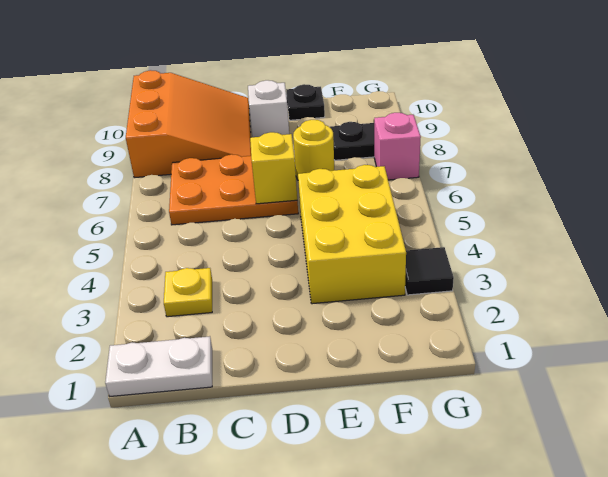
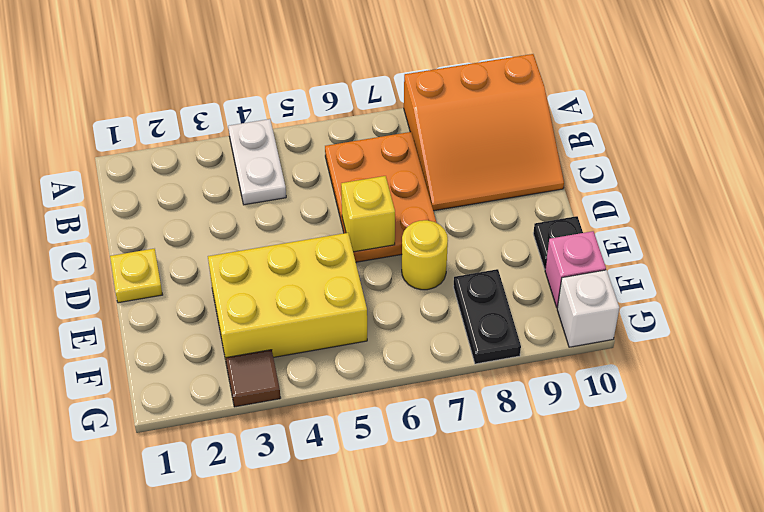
white 1x2 plate [105,336,212,397] -> white 1x2 plate moved to [228,119,286,205]
yellow 1x1 plate [164,268,212,317] -> yellow 1x1 plate moved to [110,249,163,303]
white 1x1 brick [248,80,289,137] -> white 1x1 brick moved to [557,270,620,347]
black 1x1 tile [405,247,454,295] -> brown 1x1 tile [226,350,281,407]
pink 1x1 brick [374,113,421,180] -> pink 1x1 brick moved to [545,231,606,308]

